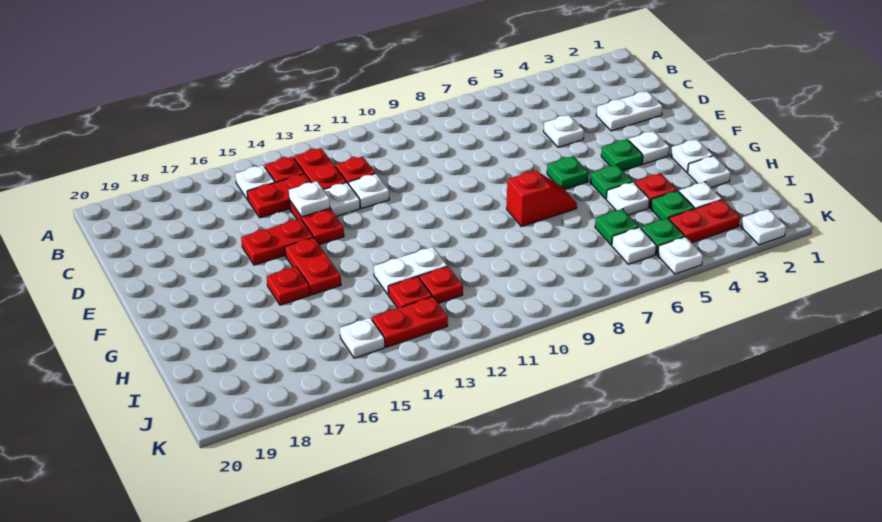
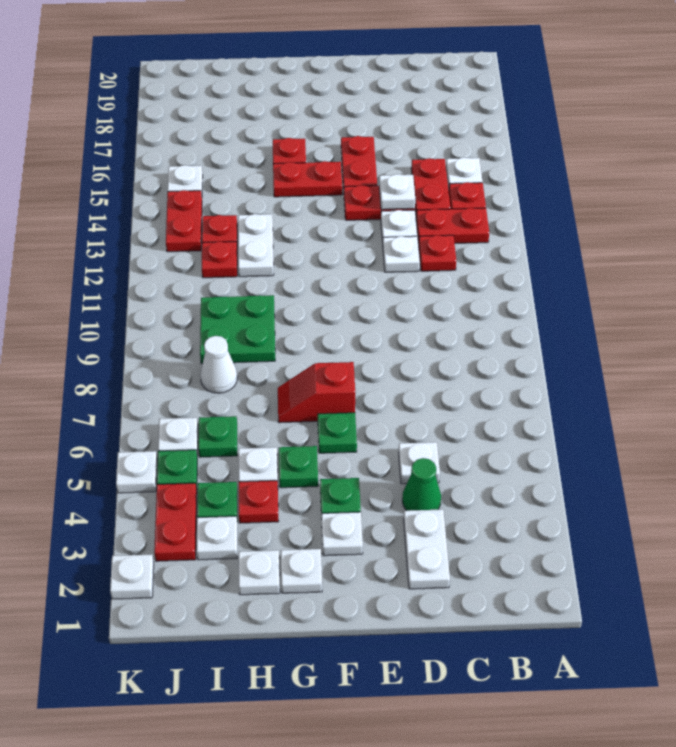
none -> green 1x1 cone [402,458,441,511]
red 1x2 slope [507,170,577,227] -> red 1x2 slope turned to [278,362,355,423]
none -> green 2x2 plate [200,295,275,364]
none -> white 1x1 cone [200,336,237,393]

